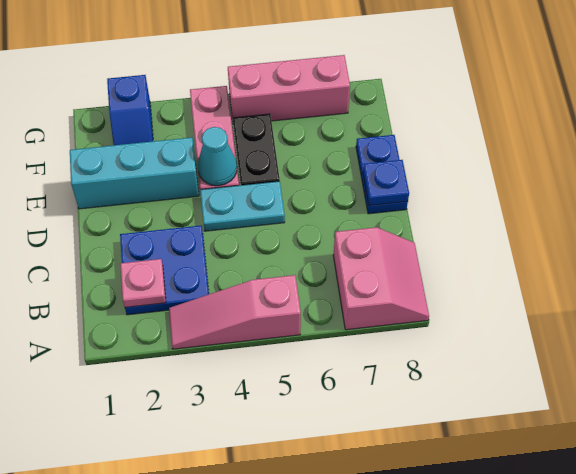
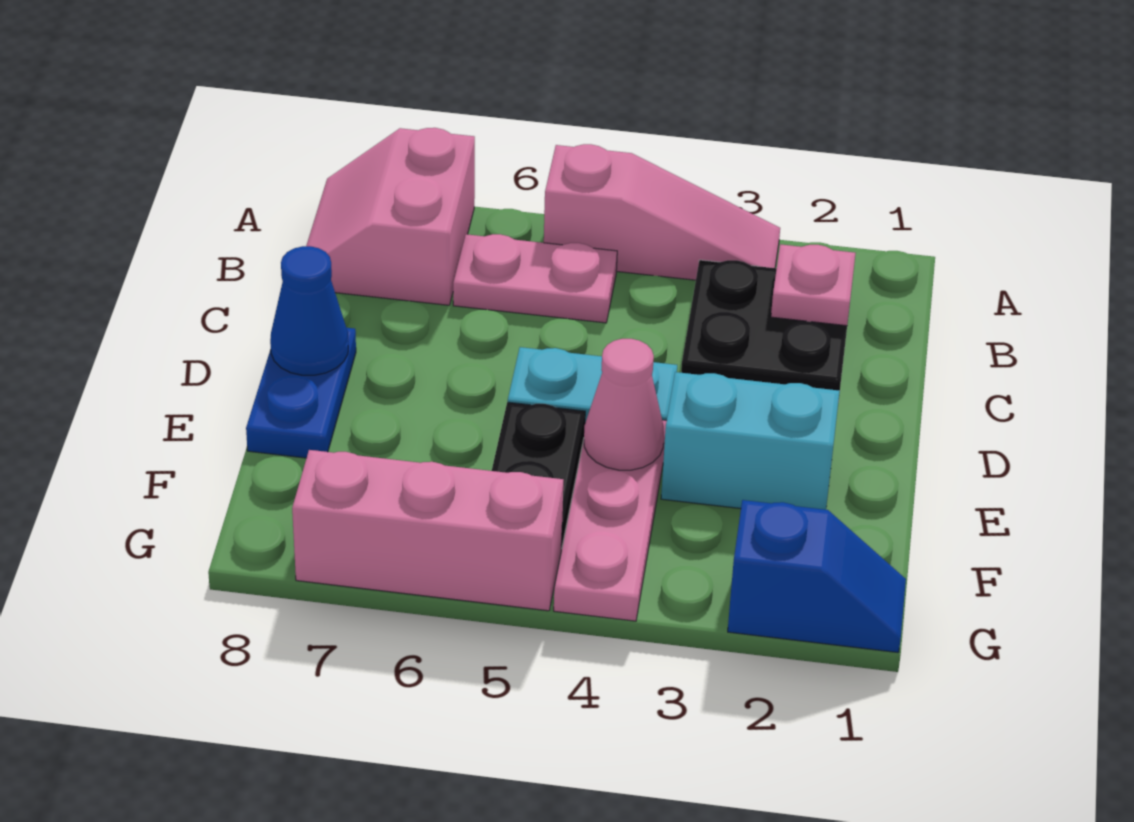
blue 2x2 plate [120,225,209,315] -> black 2x2 plate [681,260,847,402]
none -> pink 1x2 plate [453,234,617,323]
blue 1x1 plate [363,160,409,206] -> blue 1x1 cone [270,246,348,375]
cyan 1x3 brick [70,137,199,209] -> cyan 1x2 brick [661,372,840,510]
cyan 1x1 cone [198,127,237,186] -> pink 1x1 cone [584,339,664,470]
blue 1x2 slope [107,75,153,145] -> blue 1x2 slope turned to [728,500,906,652]

